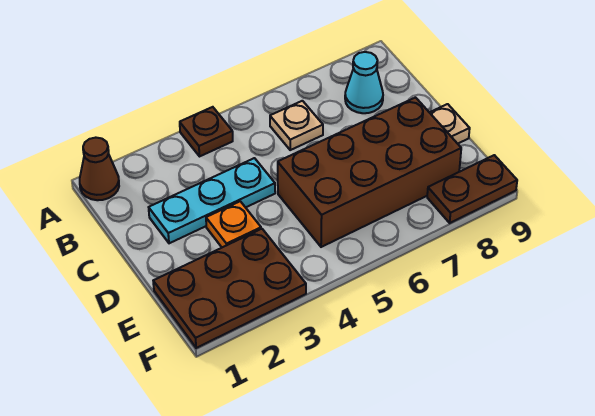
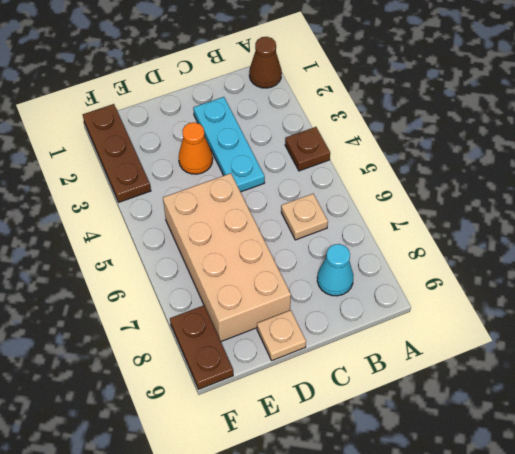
orange 1x1 plate [206,201,261,247] -> orange 1x1 cone [179,122,213,174]
brown 2x4 brick [278,98,461,247] -> tan 2x4 brick [163,173,291,341]
brown 2x3 plate [153,229,306,348] -> brown 1x3 plate [83,104,151,202]

